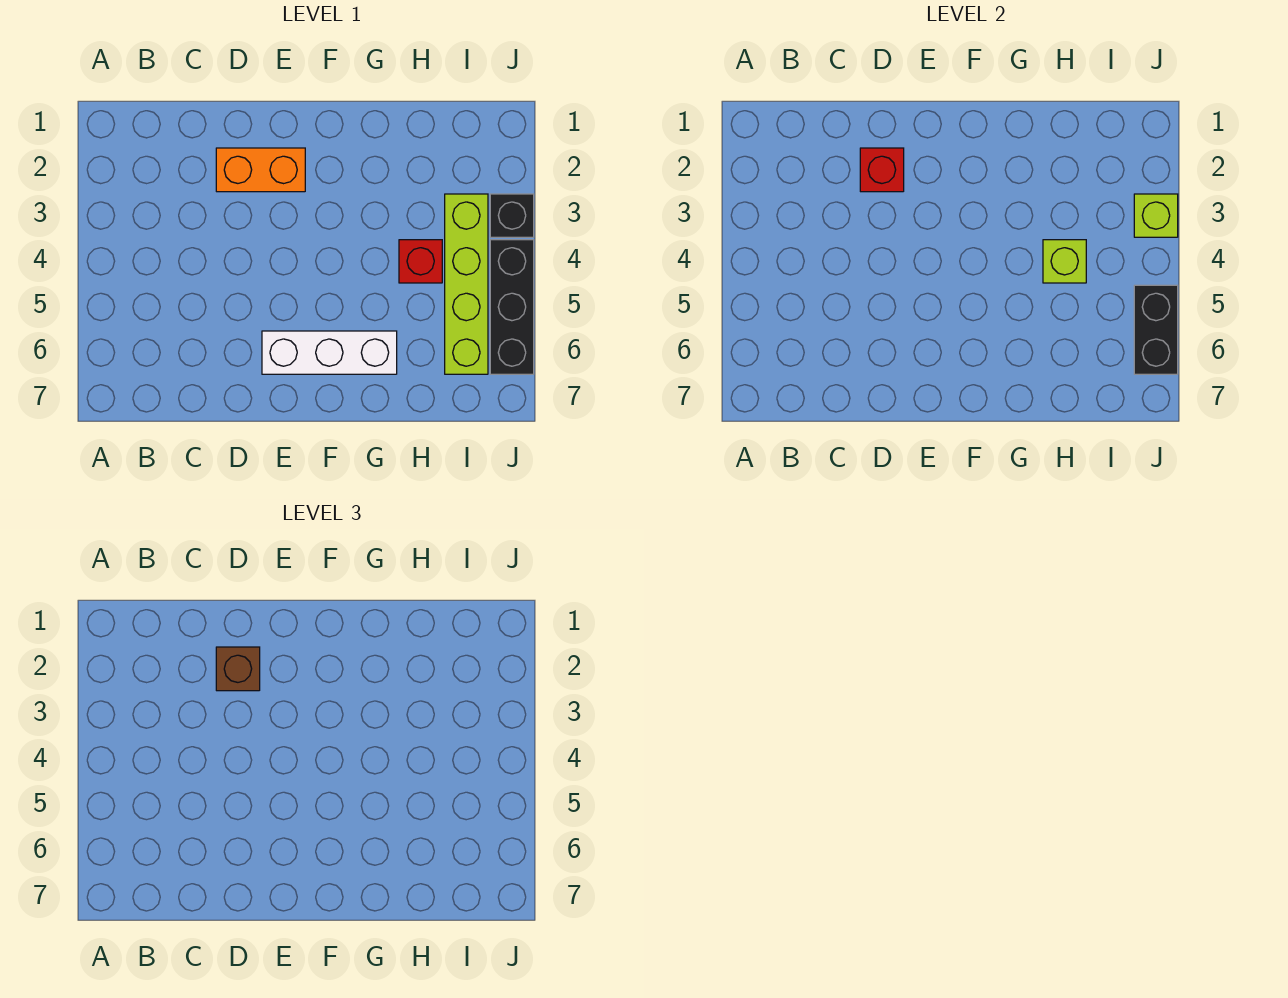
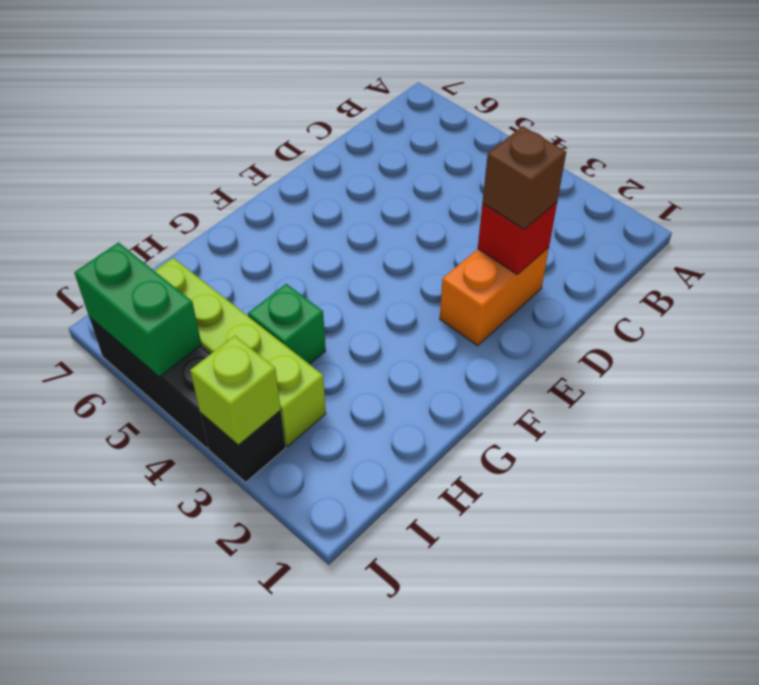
white 1x3 brick [262,331,397,374] -> none
red 1x1 brick [399,240,442,283] -> green 1x1 brick [248,284,326,364]
lime 1x1 brick [1043,240,1086,283] -> none
black 1x2 brick [1134,285,1178,374] -> green 1x2 brick [74,242,202,377]

